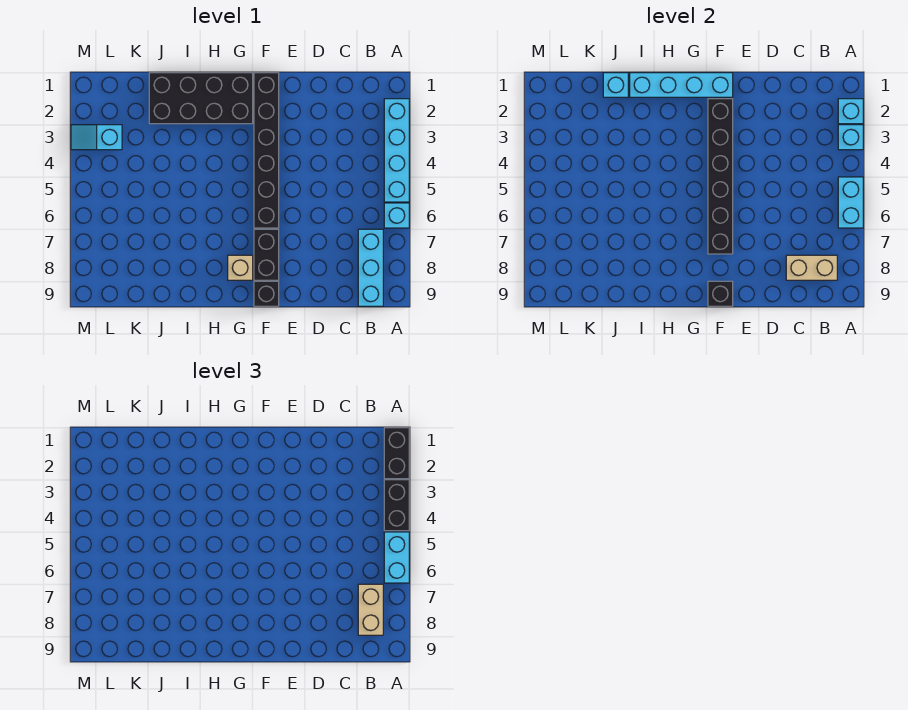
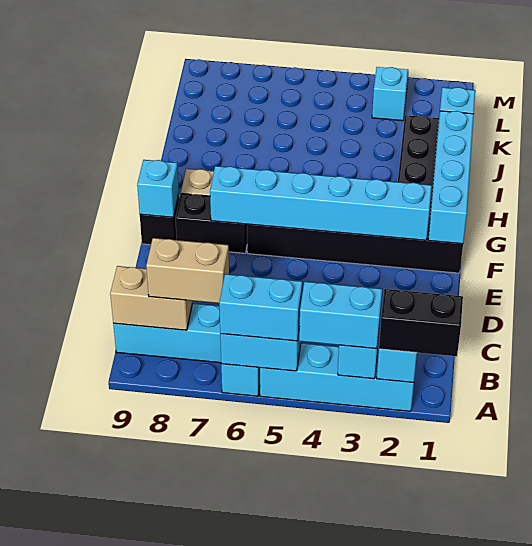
black 1x2 brick [384,480,409,531] -> cyan 1x2 brick [299,282,382,349]
tan 1x2 brick [786,255,837,280] -> tan 1x2 brick turned to [110,266,192,330]
black 1x6 brick [708,99,733,254] -> cyan 1x6 brick [210,166,432,240]
black 1x1 brick [708,281,733,306] -> cyan 1x1 brick [137,160,179,217]

